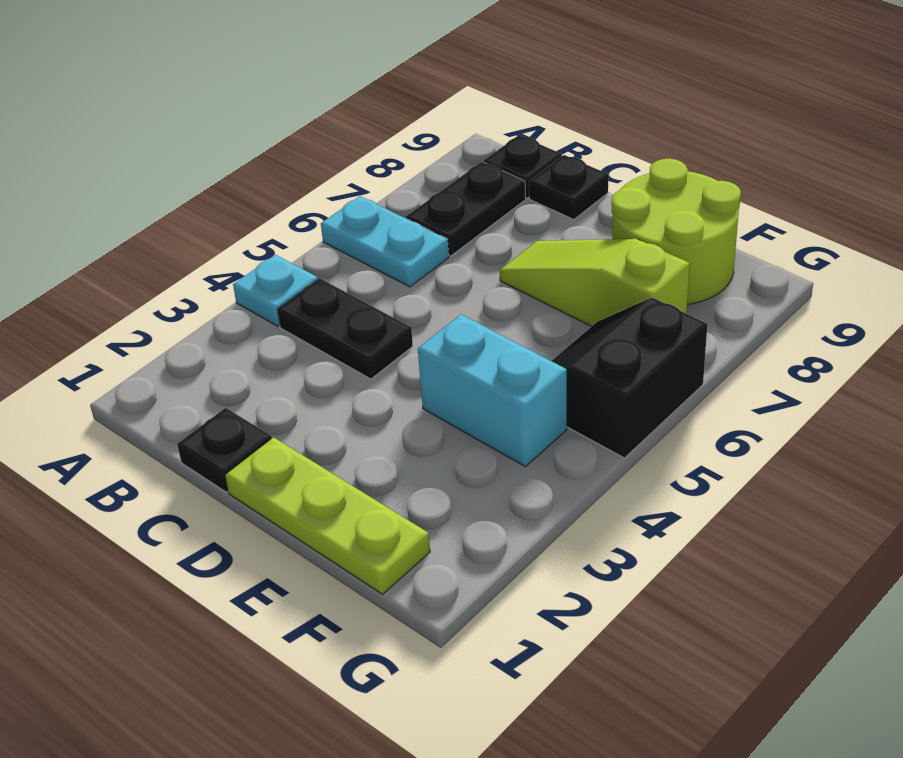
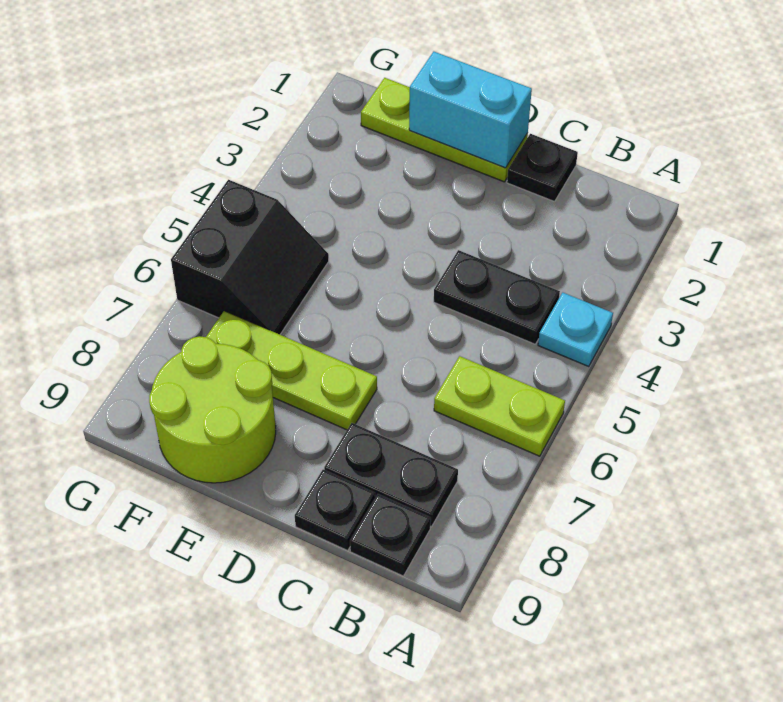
cyan 1x2 plate [321,196,449,287] -> lime 1x2 plate [434,356,565,456]
black 1x2 plate [406,162,526,256] -> black 1x2 plate turned to [324,423,458,527]
lime 1x3 slope [500,239,690,326] -> lime 1x3 plate [206,311,377,430]
cyan 1x2 brick [418,315,567,466] -> cyan 1x2 brick moved to [409,52,532,168]

